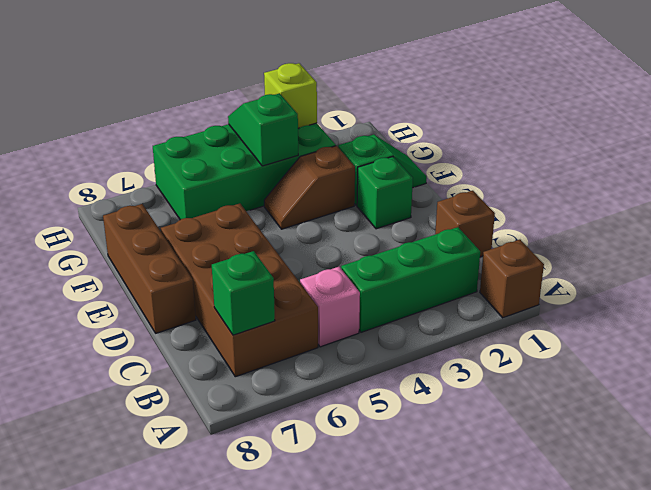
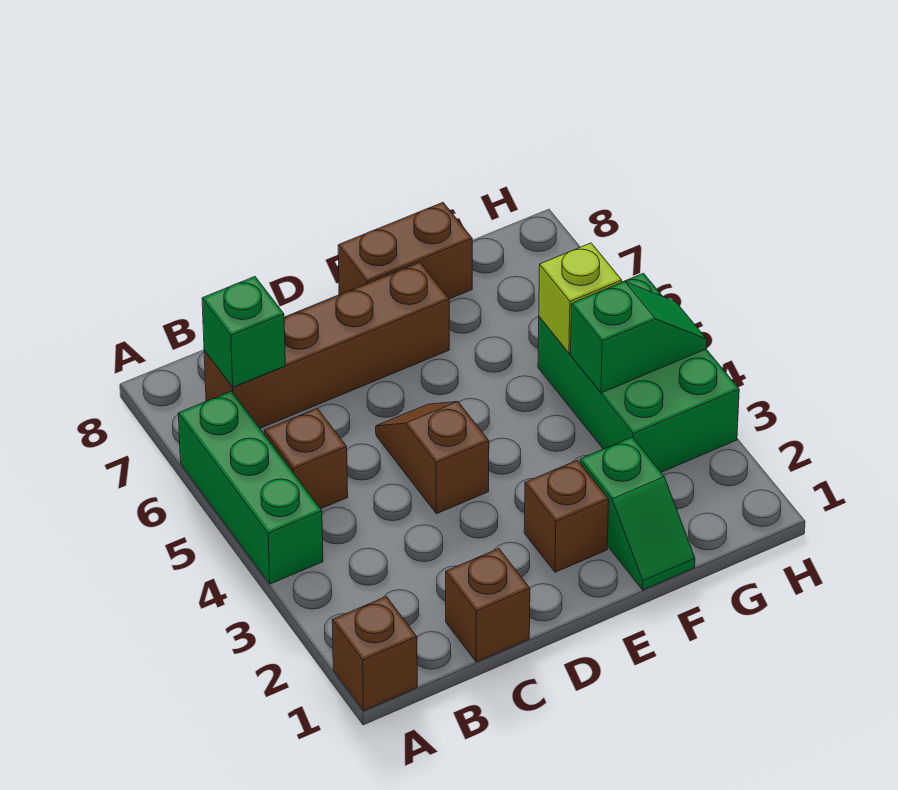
green 1x3 brick [341,227,480,332] -> green 1x3 brick moved to [178,391,323,584]
pink 1x1 brick [300,267,360,347] -> brown 1x1 brick [264,408,348,509]
brown 2x4 brick [161,204,318,377] -> brown 1x4 brick [204,262,449,428]
brown 1x3 brick [103,204,196,333] -> brown 1x2 brick [338,203,472,299]
green 1x1 brick [357,157,413,229] -> brown 1x1 brick [524,460,609,572]
brown 1x2 slope [264,146,355,229] -> brown 1x2 slope moved to [376,402,489,514]
green 2x4 brick [153,123,336,220] -> green 2x3 brick [538,273,739,472]
lime 1x1 brick [264,63,317,128] -> lime 1x1 brick moved to [539,243,622,353]

